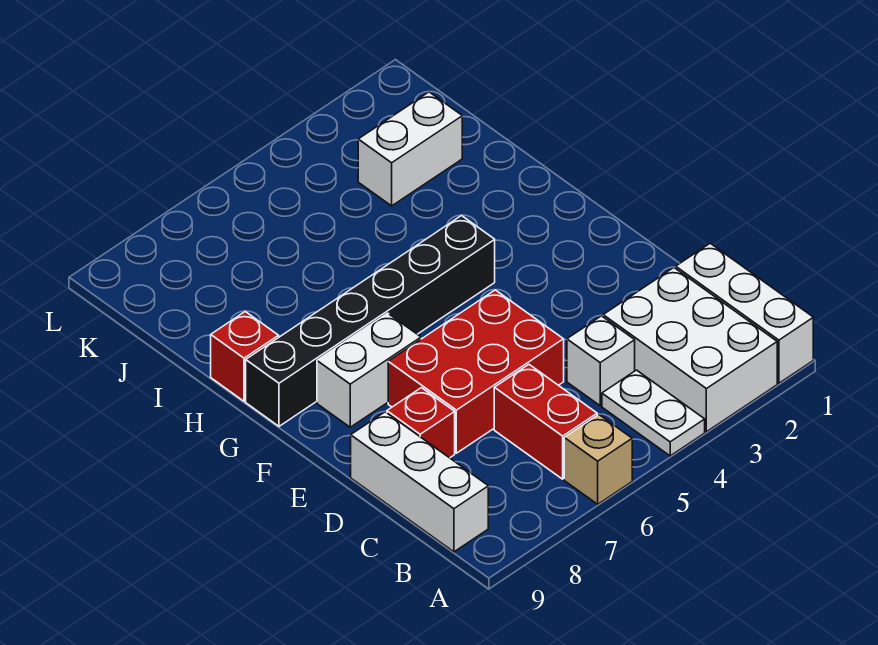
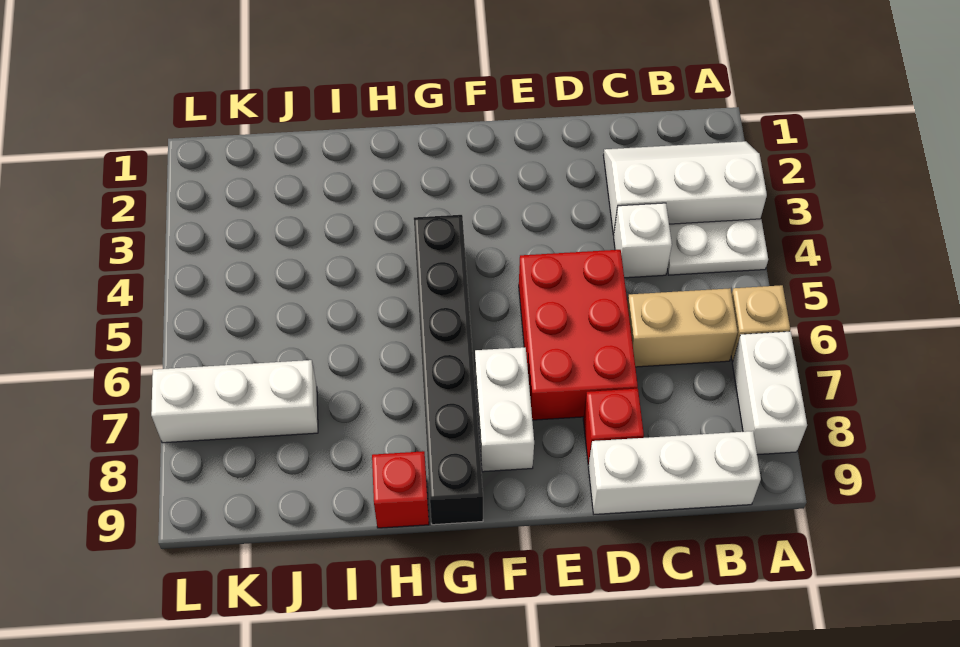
white 1x3 brick [676,243,813,383] -> white 1x3 brick moved to [151,360,318,443]
white 2x3 brick [603,268,777,432] -> white 2x3 slope [603,141,767,235]
red 1x2 brick [494,365,597,479] -> tan 1x2 brick [627,288,738,367]
white 1x2 brick [358,92,462,206] -> white 1x2 brick moved to [732,331,807,455]

